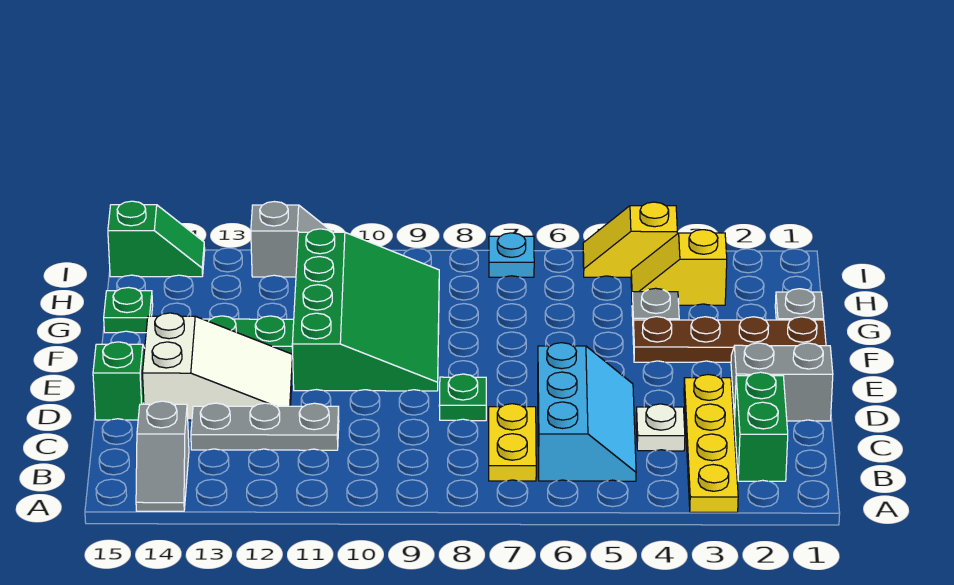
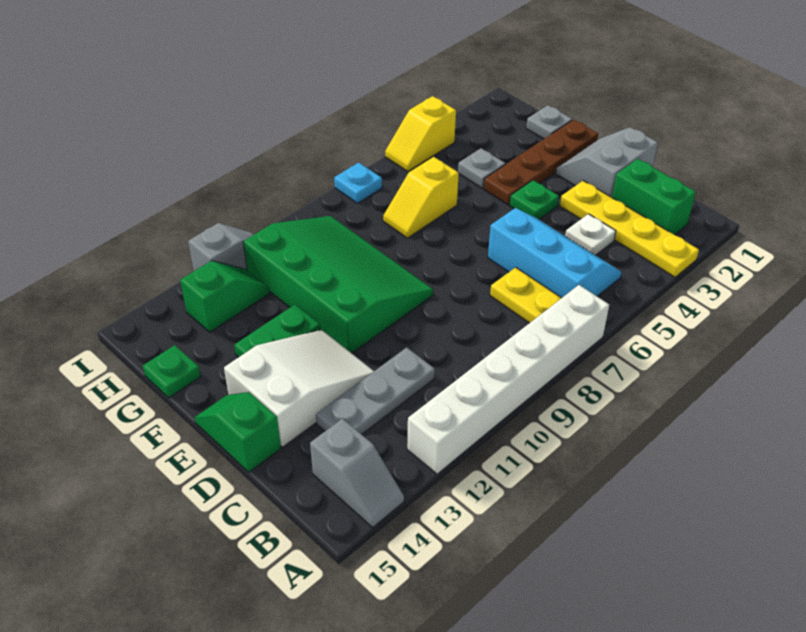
none -> white 1x6 brick [407,285,609,474]
green 1x1 plate [439,374,486,421] -> green 1x1 plate moved to [510,180,559,219]
yellow 1x2 slope [631,230,727,305] -> yellow 1x2 slope moved to [383,157,459,238]
green 1x2 slope [108,201,205,277] -> green 1x2 slope moved to [180,261,269,332]

